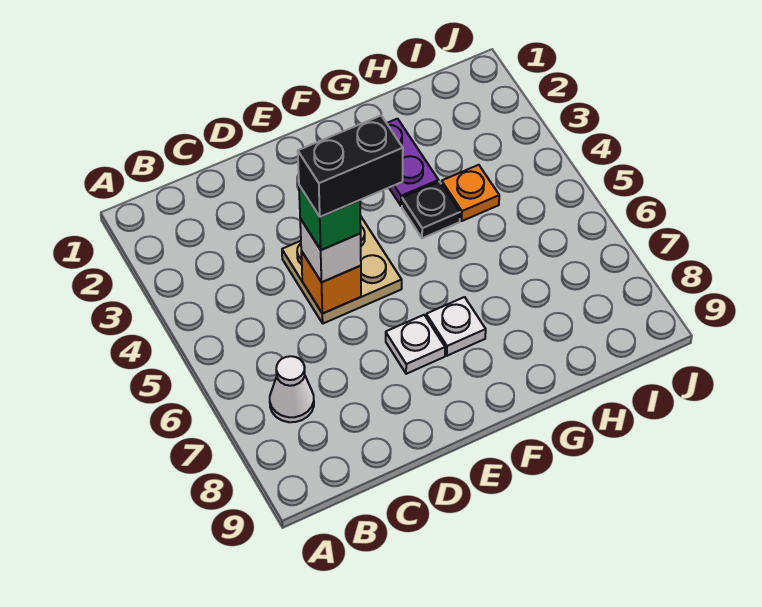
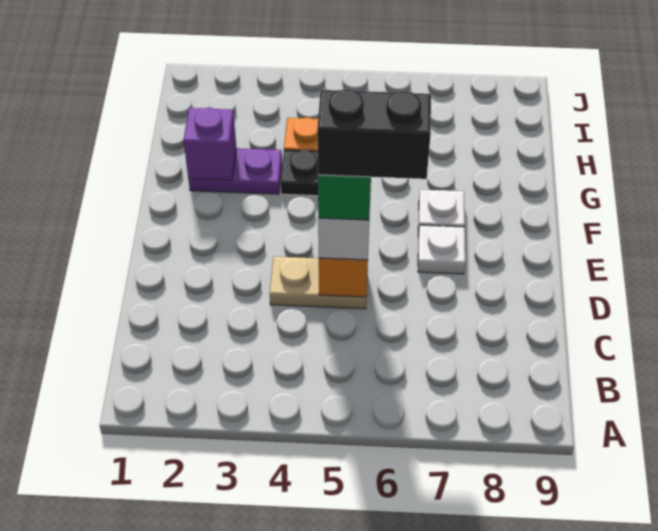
white 1x1 cone [270,356,314,422] -> none
tan 2x2 plate [282,216,402,323] -> tan 1x2 plate [270,257,367,309]
black 1x2 brick [298,116,403,217] -> black 1x2 brick turned to [317,89,431,179]
none -> purple 1x1 brick [184,108,236,180]

